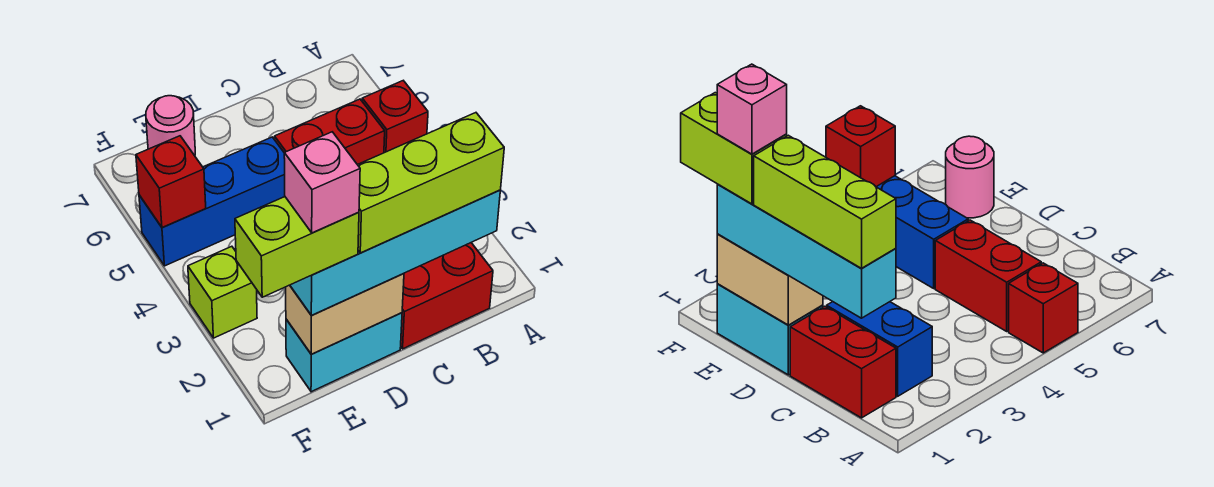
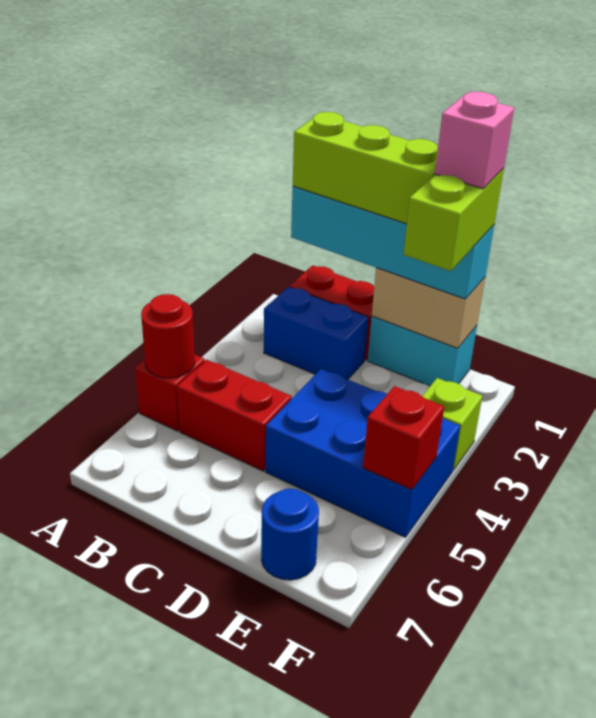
none -> red 1x1 round brick [141,294,195,378]
blue 1x3 brick [139,137,285,266] -> blue 2x3 brick [265,369,460,537]
lime 1x2 brick [235,197,359,297] -> lime 1x2 brick turned to [403,168,504,271]
pink 1x1 round brick [146,96,195,156] -> blue 1x1 round brick [261,489,319,580]

